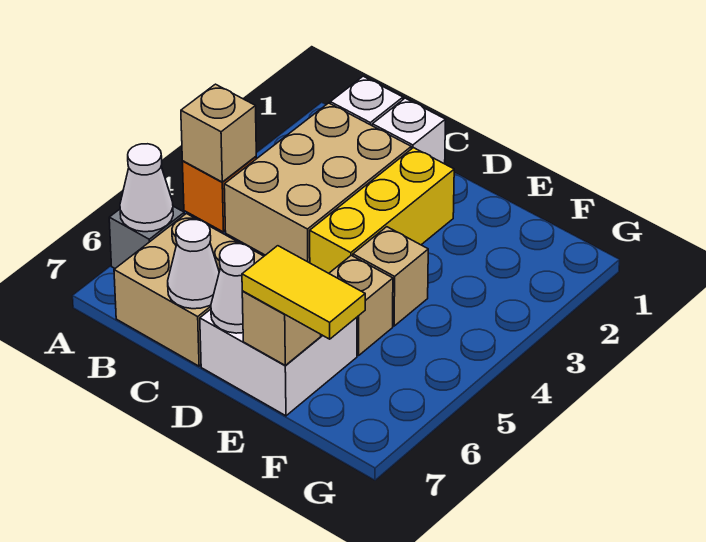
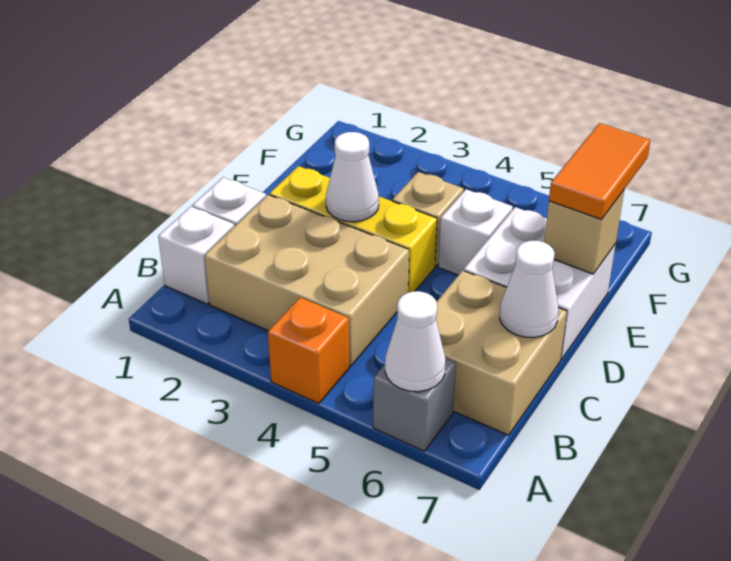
tan 1x1 brick [181,84,256,182] -> none
white 1x1 cone [211,244,254,333] -> white 1x1 cone moved to [326,132,379,222]
tan 1x1 brick [329,255,393,355] -> white 1x1 brick [438,189,513,275]
yellow 1x2 tile [242,246,365,339] -> orange 1x2 tile [549,123,651,220]

